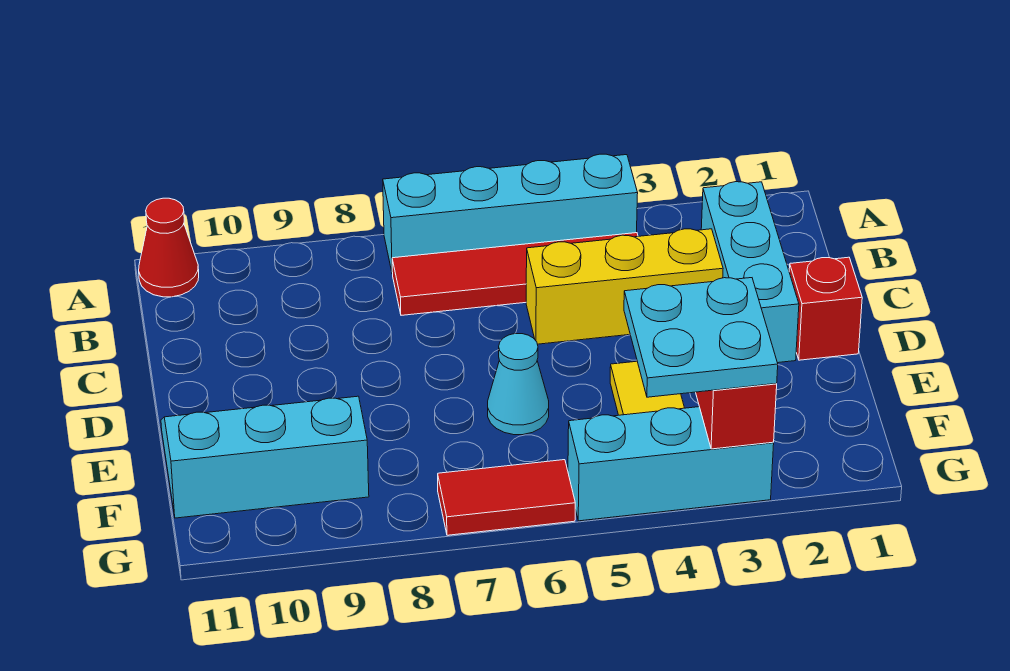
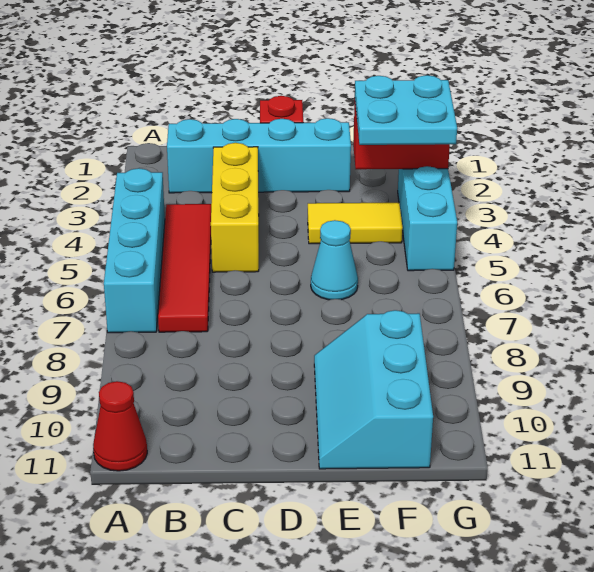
cyan 1x3 brick [701,182,799,363] -> cyan 1x4 brick [167,118,351,193]
red 1x2 tile [438,460,575,535] -> none

